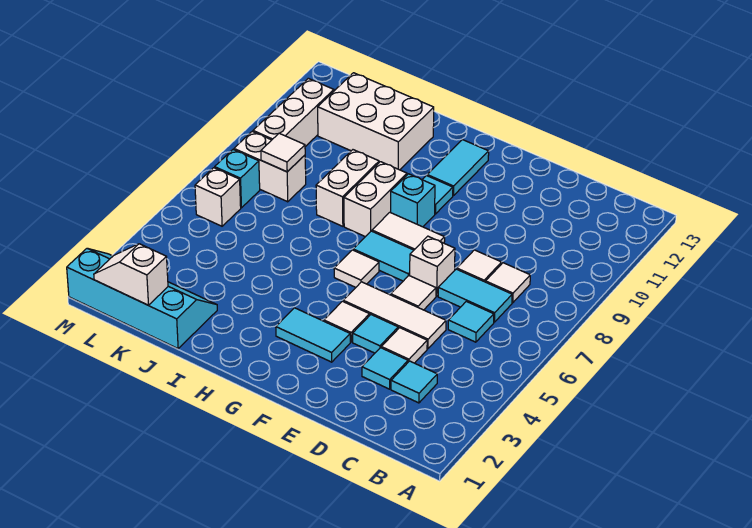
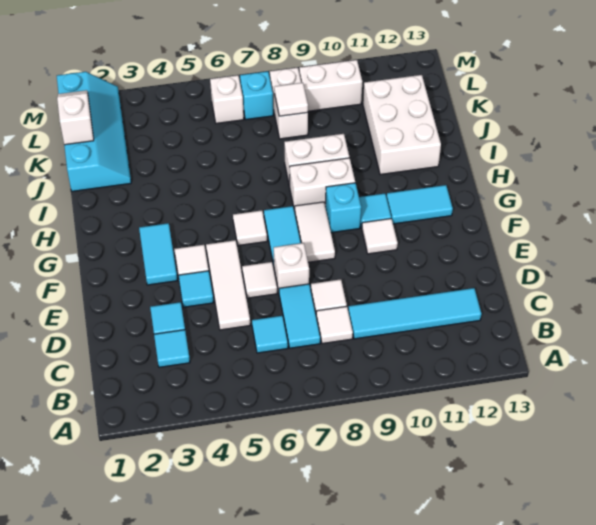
none -> cyan 1x4 tile [348,288,481,339]
white 1x1 tile [381,328,427,363] -> white 1x1 tile moved to [362,219,398,254]
white 1x3 brick [253,78,334,147] -> white 1x2 brick [299,60,362,111]

